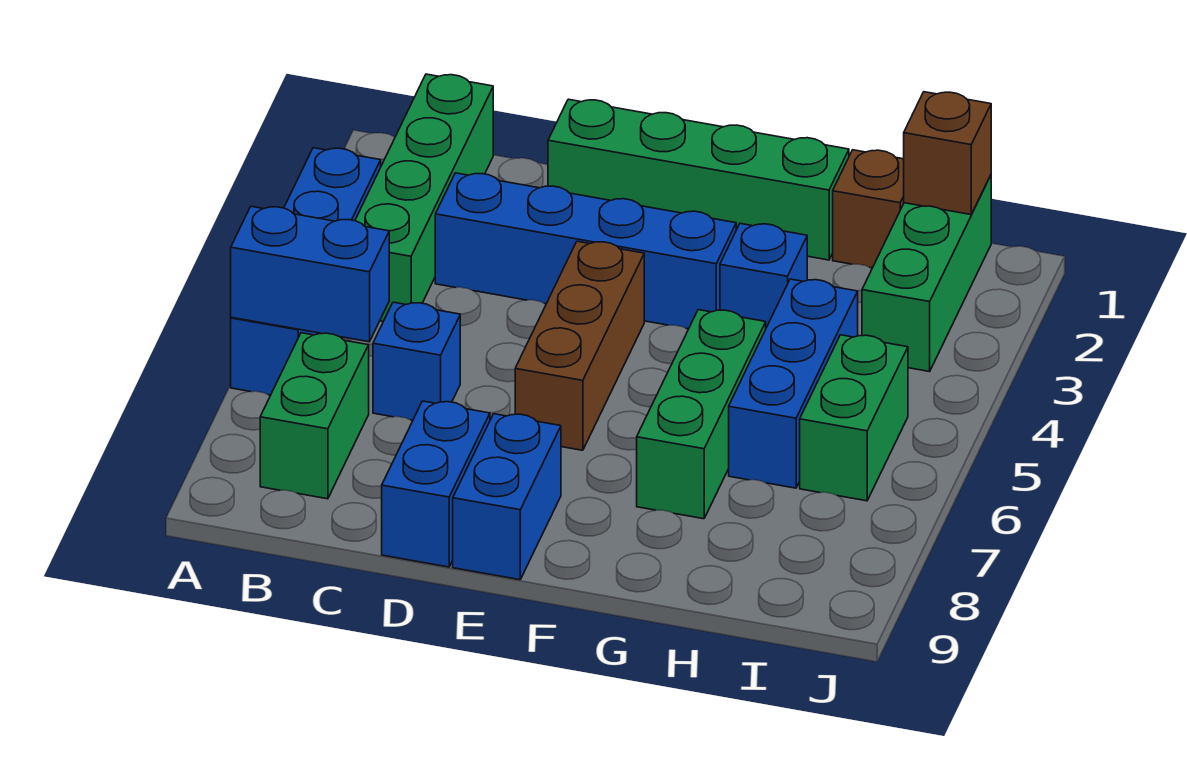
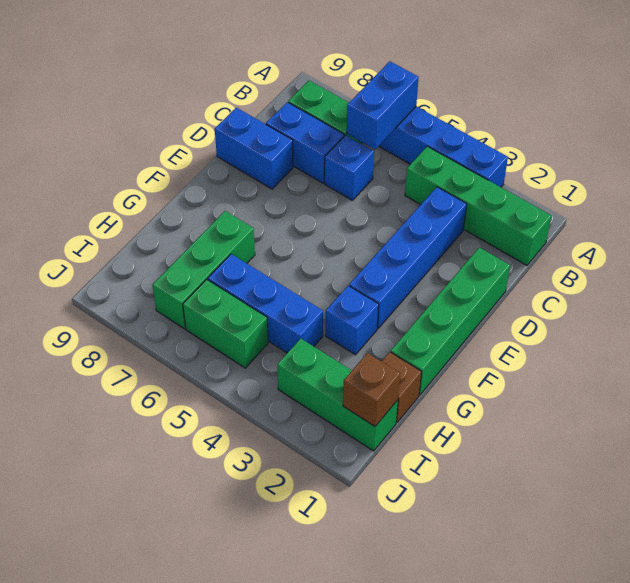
brown 1x3 brick [515,241,644,450] -> none
blue 1x2 brick [453,414,561,580] -> blue 1x2 brick moved to [266,102,344,183]
green 1x3 brick [637,310,766,519] -> green 1x3 brick turned to [153,211,255,329]

